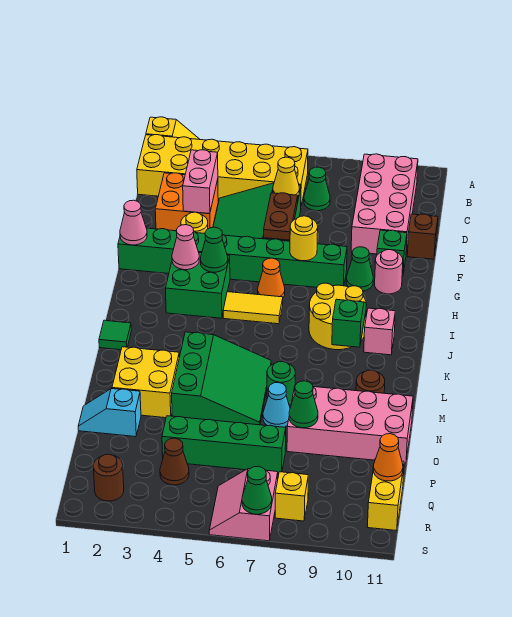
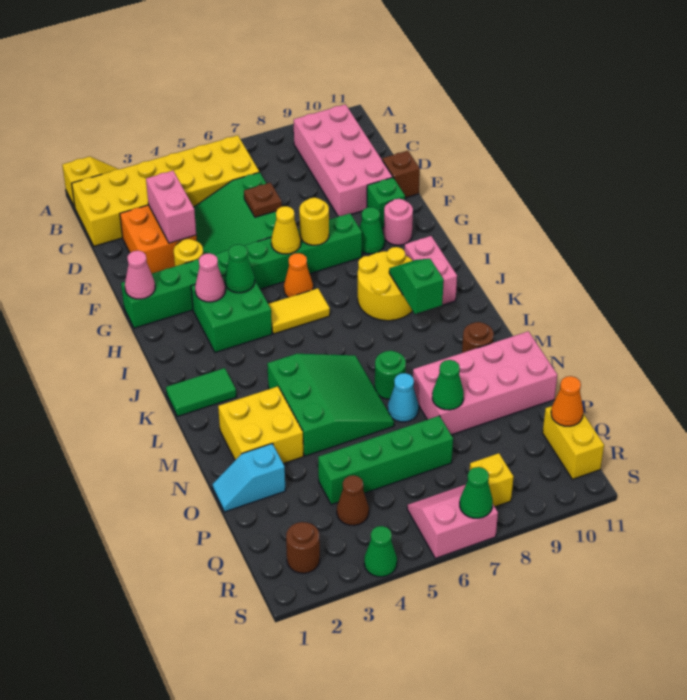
green 1x1 cone [304,167,330,211] -> green 1x1 cone moved to [364,526,397,577]
yellow 1x1 cone [273,157,299,196] -> yellow 1x1 cone moved to [271,206,301,254]
brown 1x2 plate [264,193,298,240] -> brown 1x1 plate [244,183,282,217]
pink 1x1 brick [364,308,395,355] -> pink 1x2 brick [404,236,457,305]
green 1x1 tile [99,320,131,350] -> green 1x2 tile [166,368,236,416]
pink 2x2 slope [209,469,278,541] -> pink 2x2 slope turned to [407,484,498,558]

